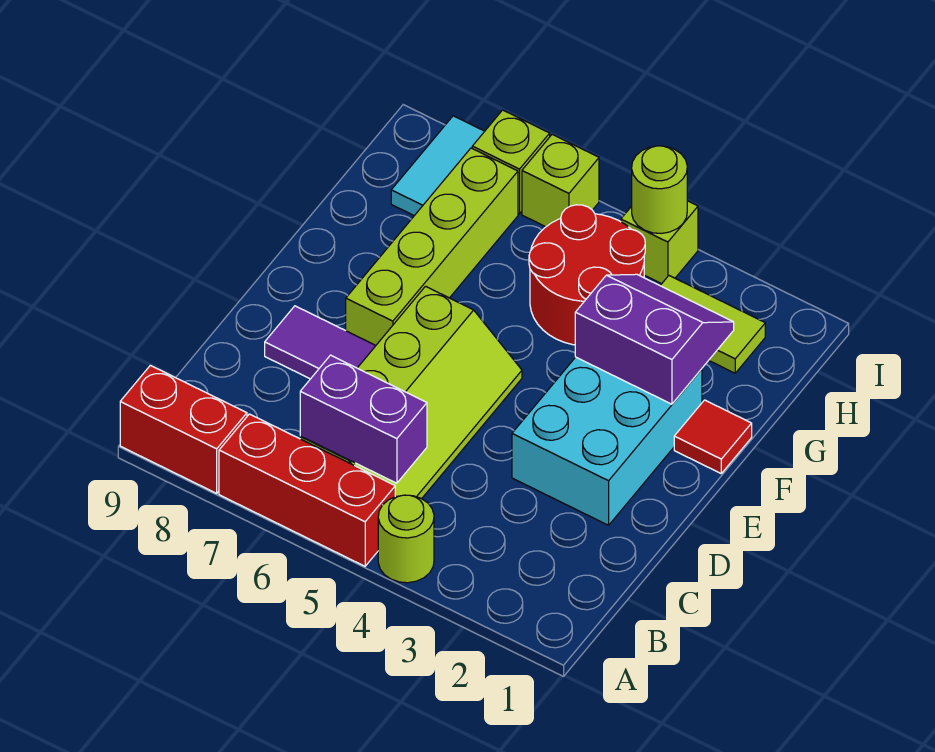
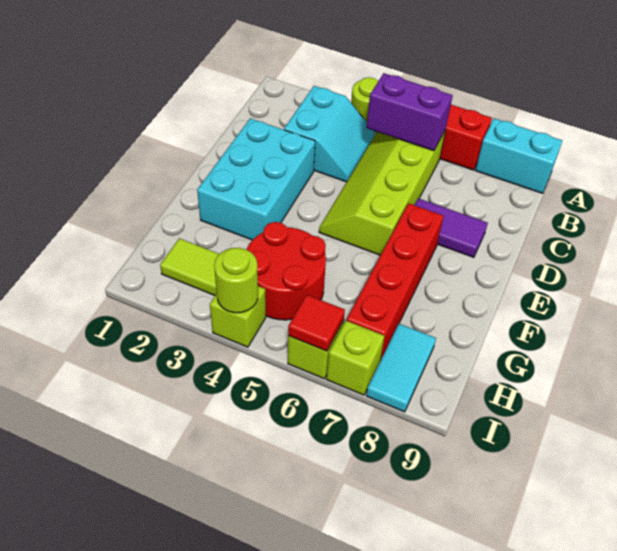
red 1x2 brick [120,365,247,493] -> cyan 1x2 brick [475,119,562,193]
none -> cyan 2x2 slope [284,86,375,182]
lime 1x4 brick [346,148,518,345] -> red 1x4 brick [346,203,443,361]
red 1x1 tile [674,400,752,473] -> red 1x1 tile moved to [288,295,345,351]
purple 2x2 slope [575,274,734,404] -> none

